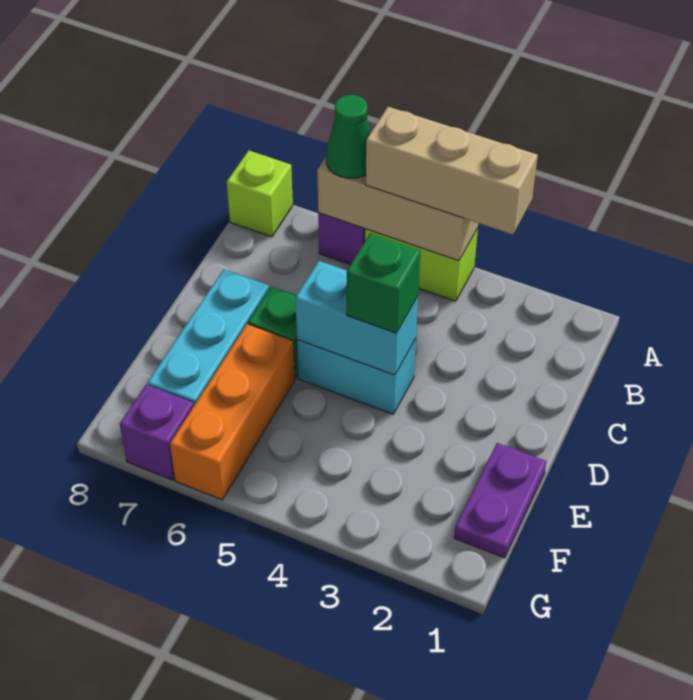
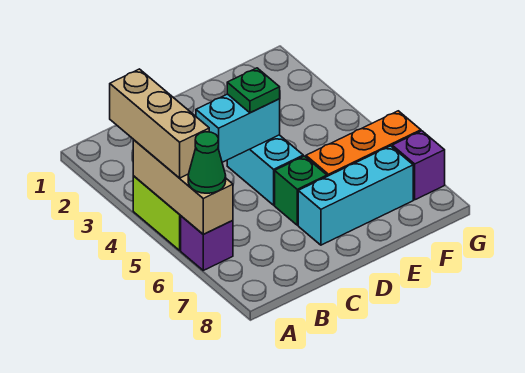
lime 1x1 brick [227,150,293,237] -> none
cyan 1x2 brick [295,261,418,375] -> cyan 1x2 brick turned to [196,94,280,162]
green 1x1 brick [347,233,421,333] -> green 1x1 plate [227,68,280,113]
purple 1x2 plate [454,443,547,558] -> none

